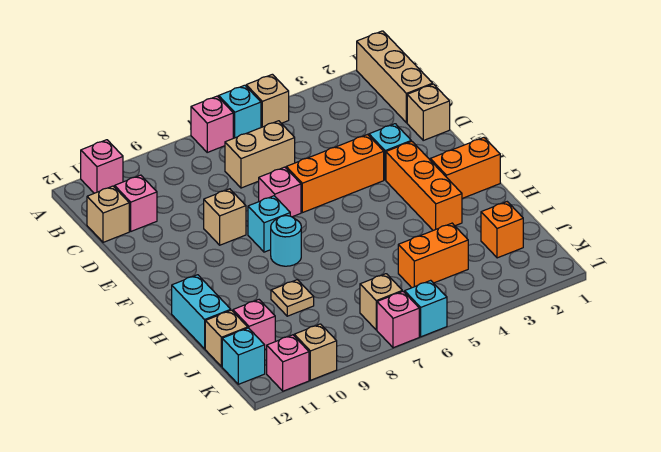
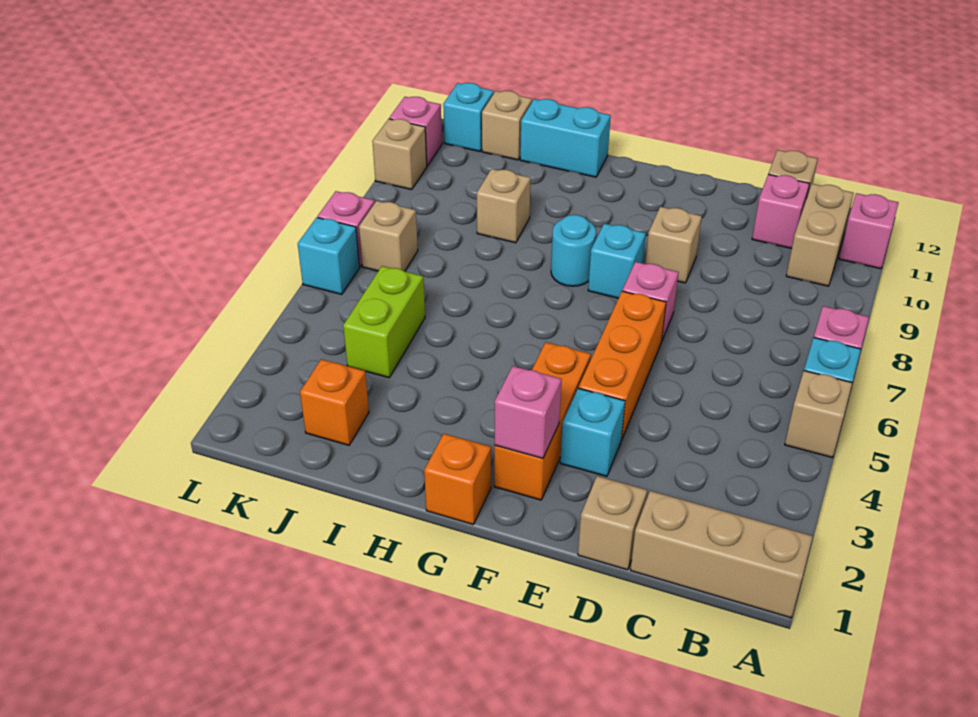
tan 1x2 brick [225,121,295,188] -> tan 1x2 brick moved to [786,184,854,286]
orange 1x3 brick [386,141,462,230] -> orange 1x3 brick turned to [494,342,591,500]
orange 1x2 brick [430,138,500,198] -> orange 1x1 brick [424,434,491,524]
tan 1x1 plate [271,280,314,316] -> tan 1x1 brick [477,169,531,243]
orange 1x2 brick [398,223,468,288] -> lime 1x2 brick [343,266,425,378]
pink 1x1 brick [233,300,275,349] -> pink 1x1 brick moved to [494,366,562,458]

